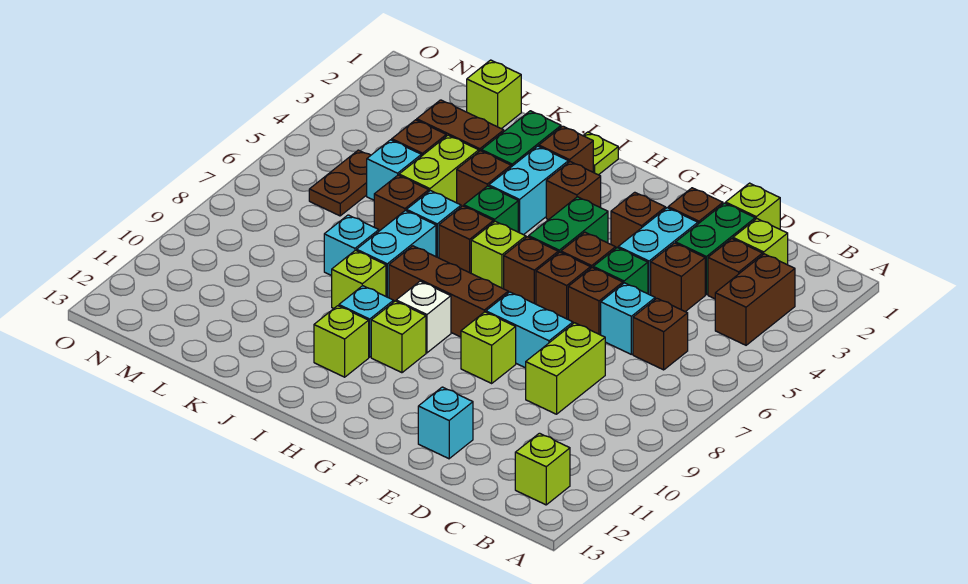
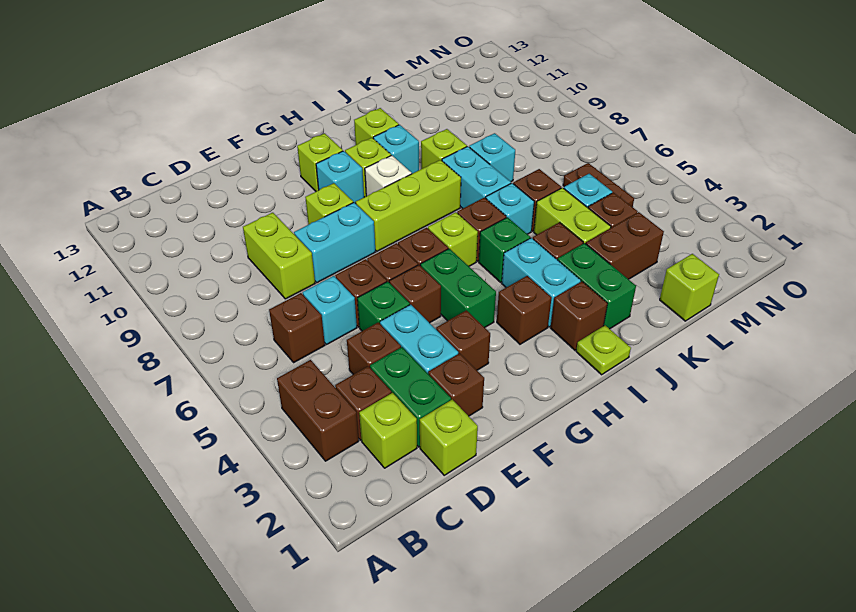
lime 1x1 brick [515,433,570,505] -> lime 1x1 brick moved to [297,133,343,191]
cyan 1x1 brick [418,387,473,459] -> cyan 1x1 brick moved to [316,151,364,203]
brown 1x3 brick [389,246,508,337] -> lime 1x3 brick [355,160,461,251]

